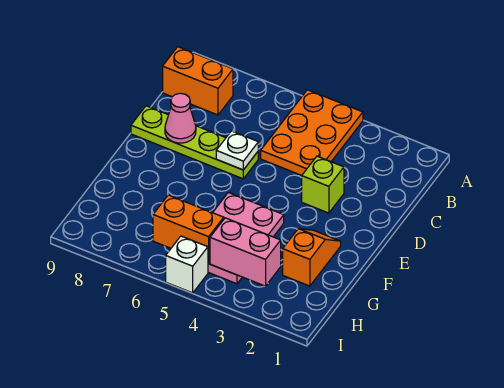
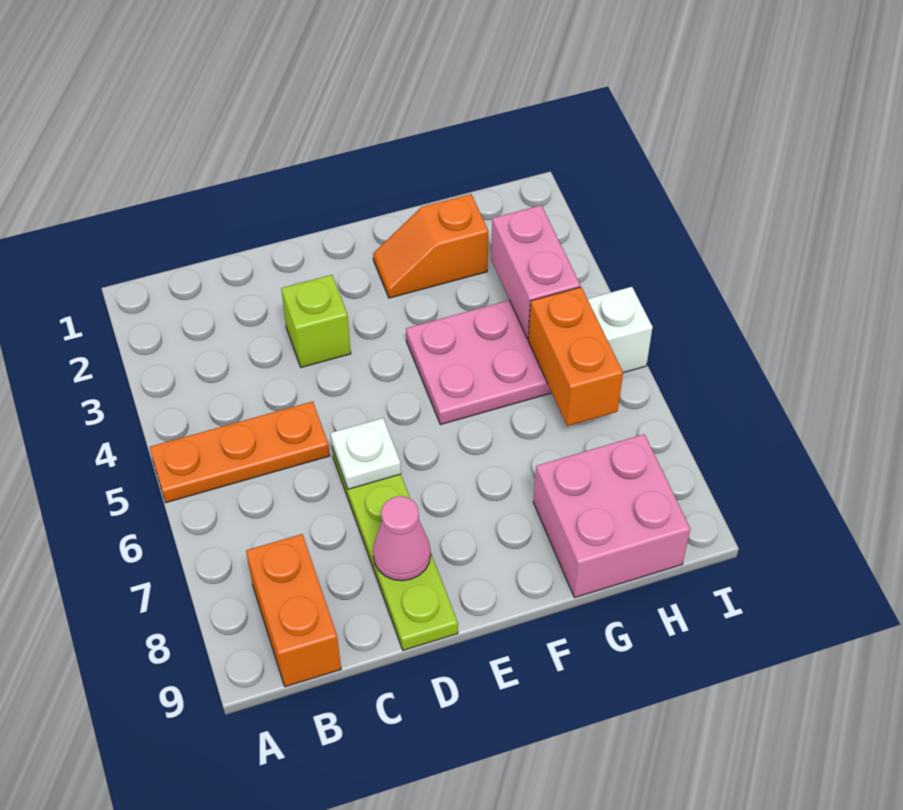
orange 2x3 plate [261,90,363,175] -> orange 1x3 plate [150,401,330,503]
none -> pink 2x2 brick [533,434,690,598]

